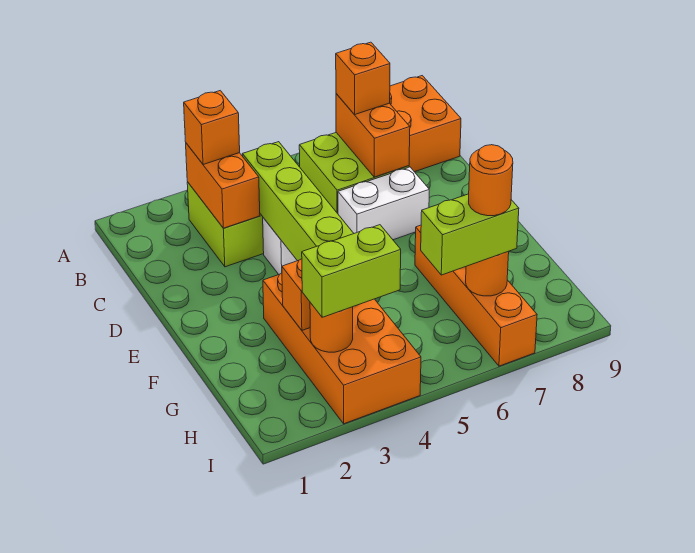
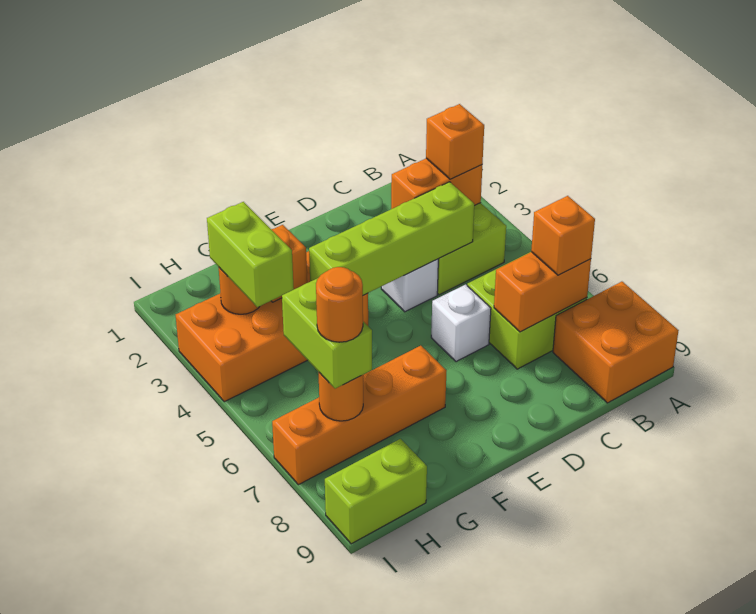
white 1x2 brick [338,167,429,240] -> white 1x1 brick [431,285,491,362]
none -> lime 1x2 brick [325,439,427,544]

